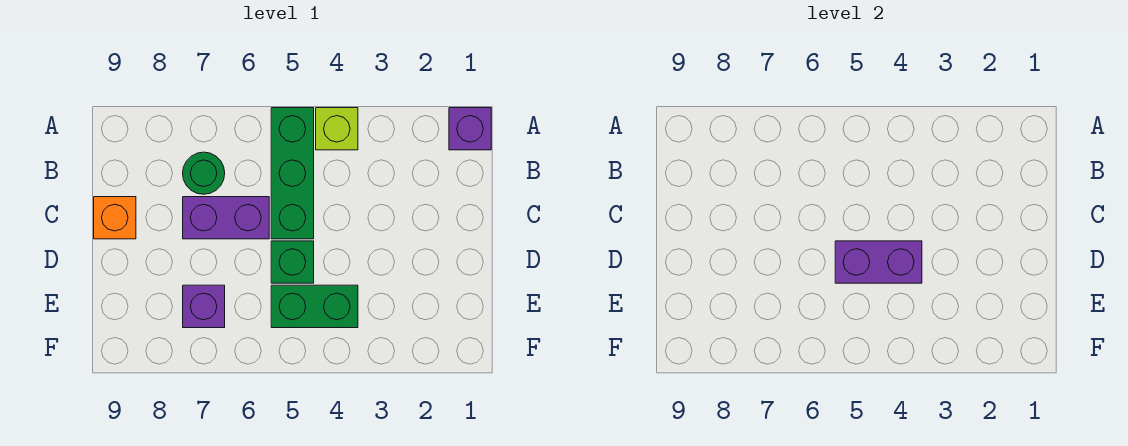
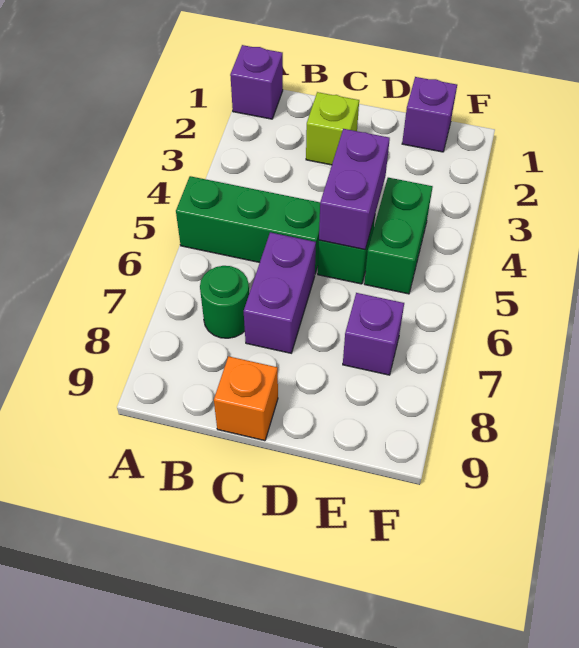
lime 1x1 brick [316,108,358,150] -> lime 1x1 brick moved to [306,92,359,165]
none -> purple 1x1 brick [402,77,457,152]

